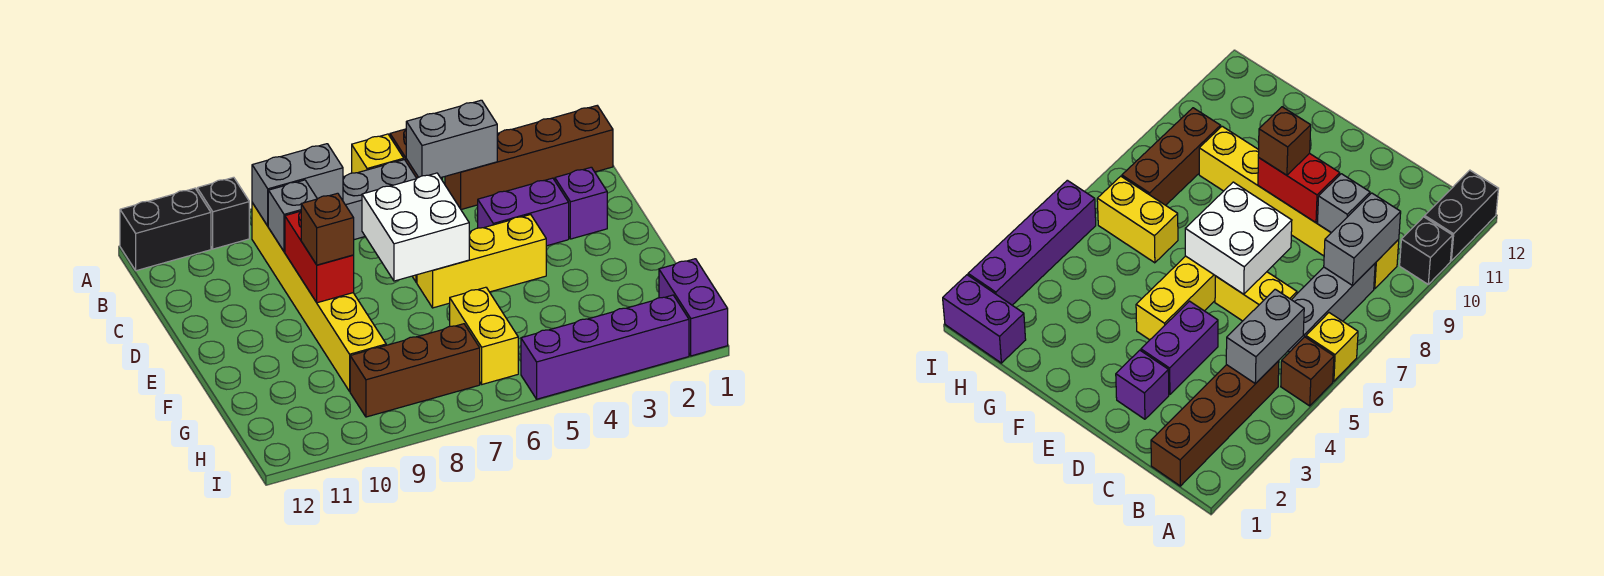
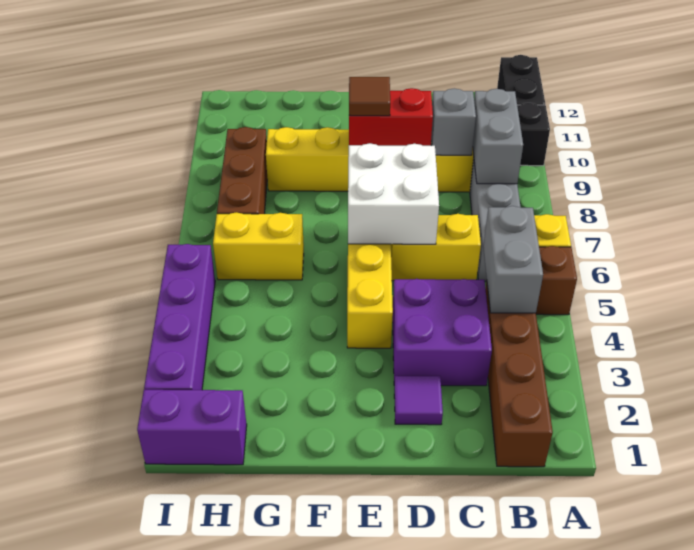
purple 1x1 brick [555,167,607,239] -> purple 1x1 tile [394,376,443,425]
purple 1x2 brick [478,178,569,246] -> purple 2x2 brick [392,279,492,386]
brown 1x1 brick [301,193,354,265] -> brown 1x1 tile [349,77,390,116]

